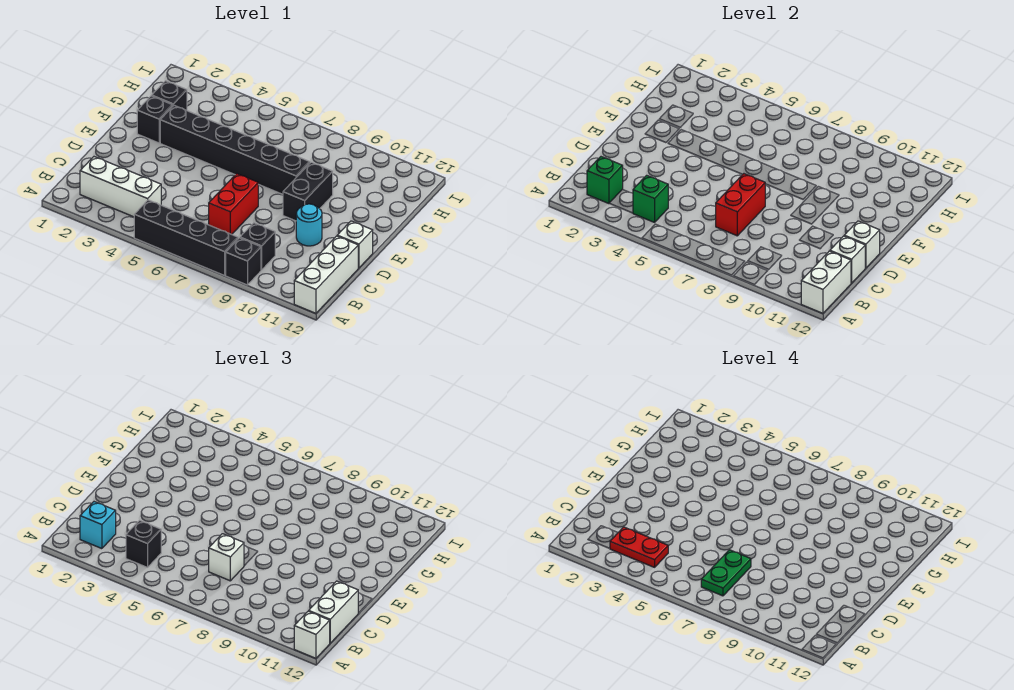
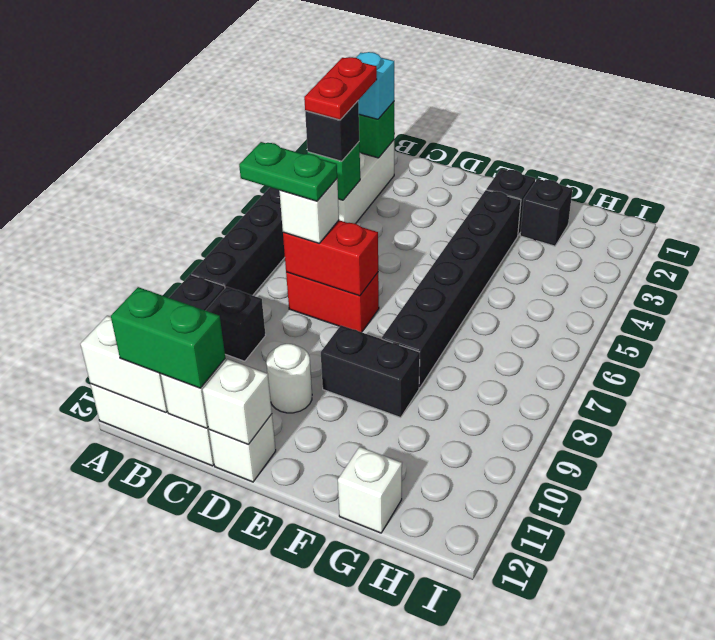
white 1x1 brick [294,611,330,658] -> white 1x1 brick moved to [338,447,402,533]
white 1x2 brick [309,581,358,643] -> green 1x2 brick [111,287,225,388]
cyan 1x1 round brick [296,204,322,246] -> white 1x1 round brick [266,344,312,413]

